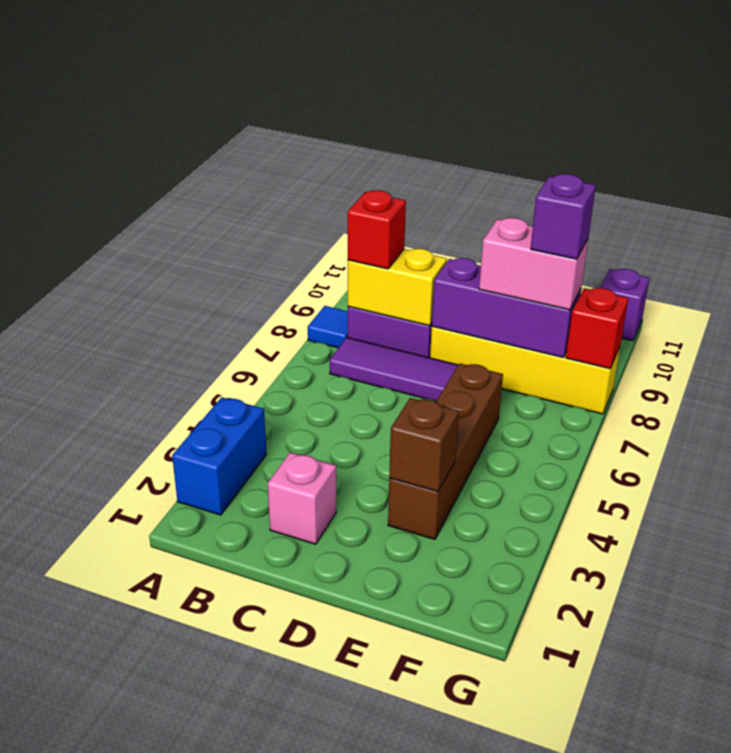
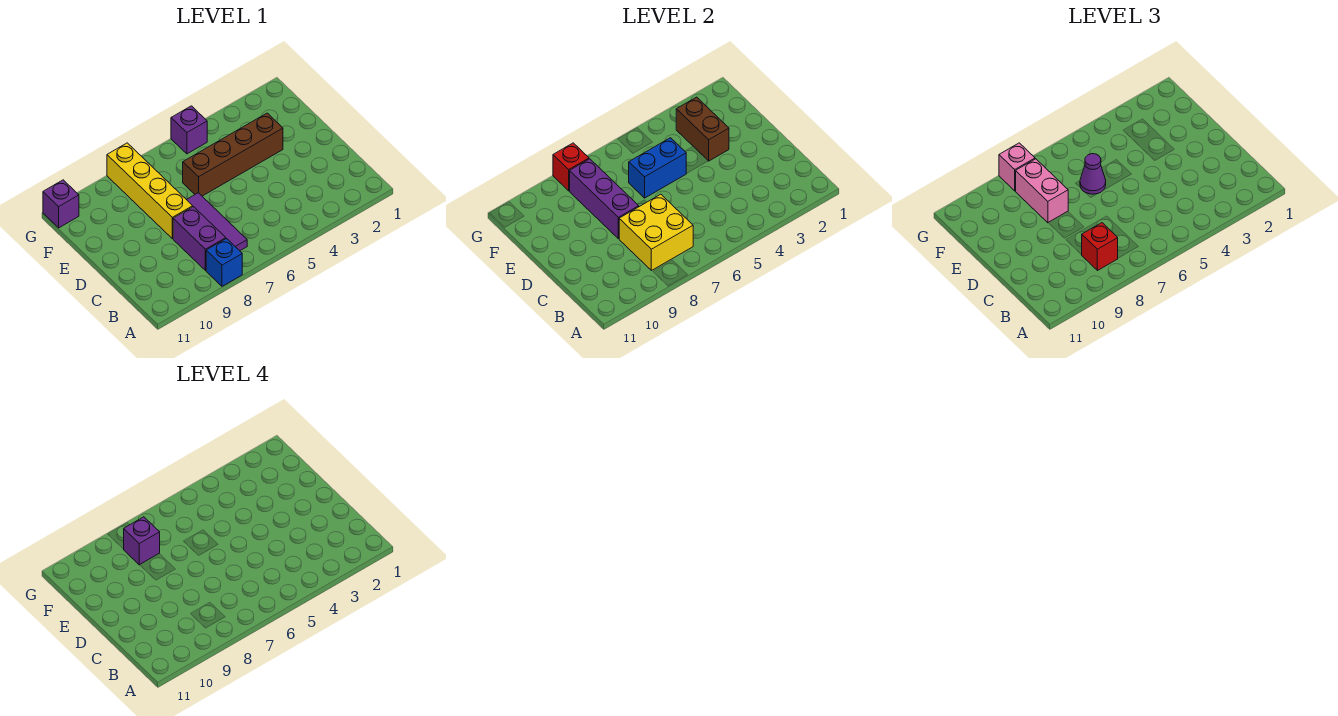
blue 1x2 brick [172,397,267,515] -> blue 1x2 brick moved to [629,138,686,198]
blue 1x1 tile [308,306,348,348] -> blue 1x1 brick [206,239,242,286]
yellow 1x2 brick [348,249,447,326] -> yellow 2x2 brick [619,194,693,271]
pink 1x1 brick [268,452,336,544] -> pink 1x1 brick moved to [999,143,1035,191]
brown 1x1 brick [389,398,459,492] -> brown 1x2 brick [676,97,729,161]
none -> purple 1x1 cone [1080,154,1106,194]
none -> purple 1x1 brick [171,106,207,154]

